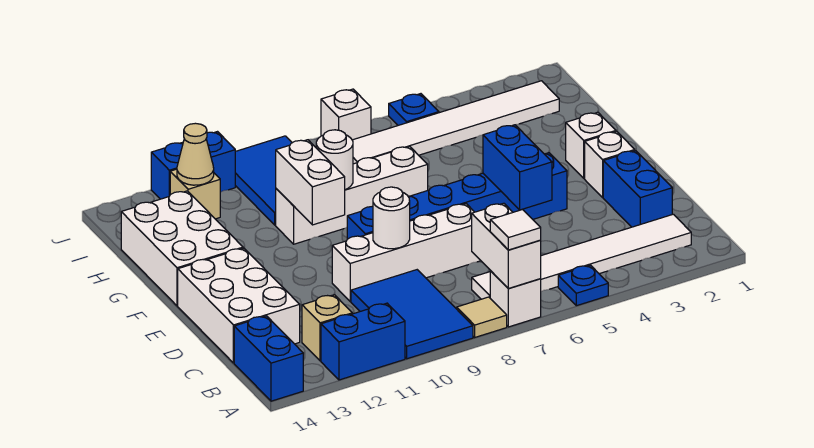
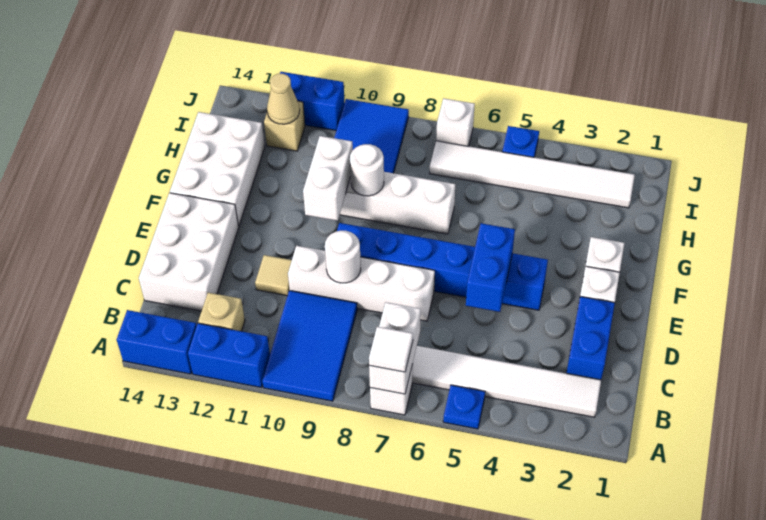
tan 1x1 tile [457,297,507,337] -> tan 1x1 tile moved to [255,255,292,296]
blue 1x2 brick [234,316,303,401] -> blue 1x2 brick turned to [117,310,197,374]

